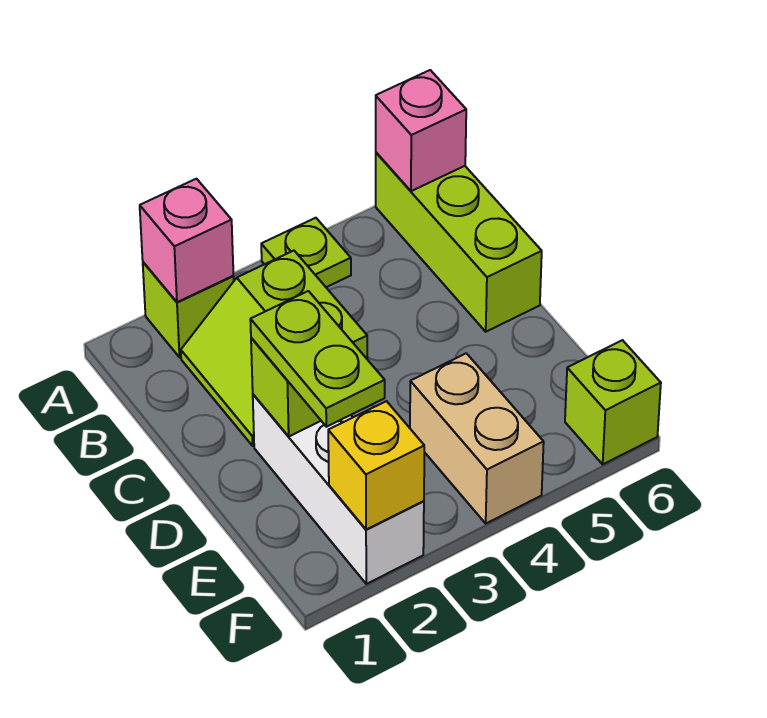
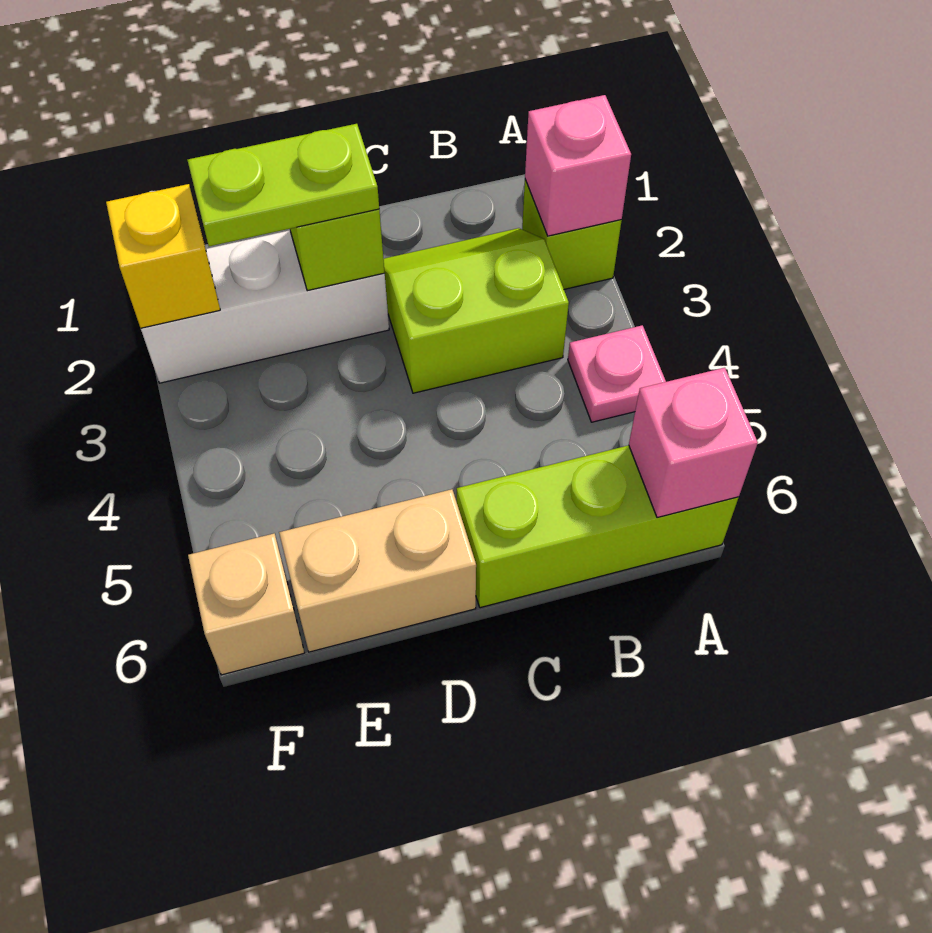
lime 1x1 plate [261,218,351,287] -> pink 1x1 plate [568,325,666,422]
tan 1x2 brick [410,353,544,523] -> tan 1x2 brick moved to [279,489,476,652]
lime 1x1 brick [565,340,661,464] -> tan 1x1 brick [188,533,304,675]

